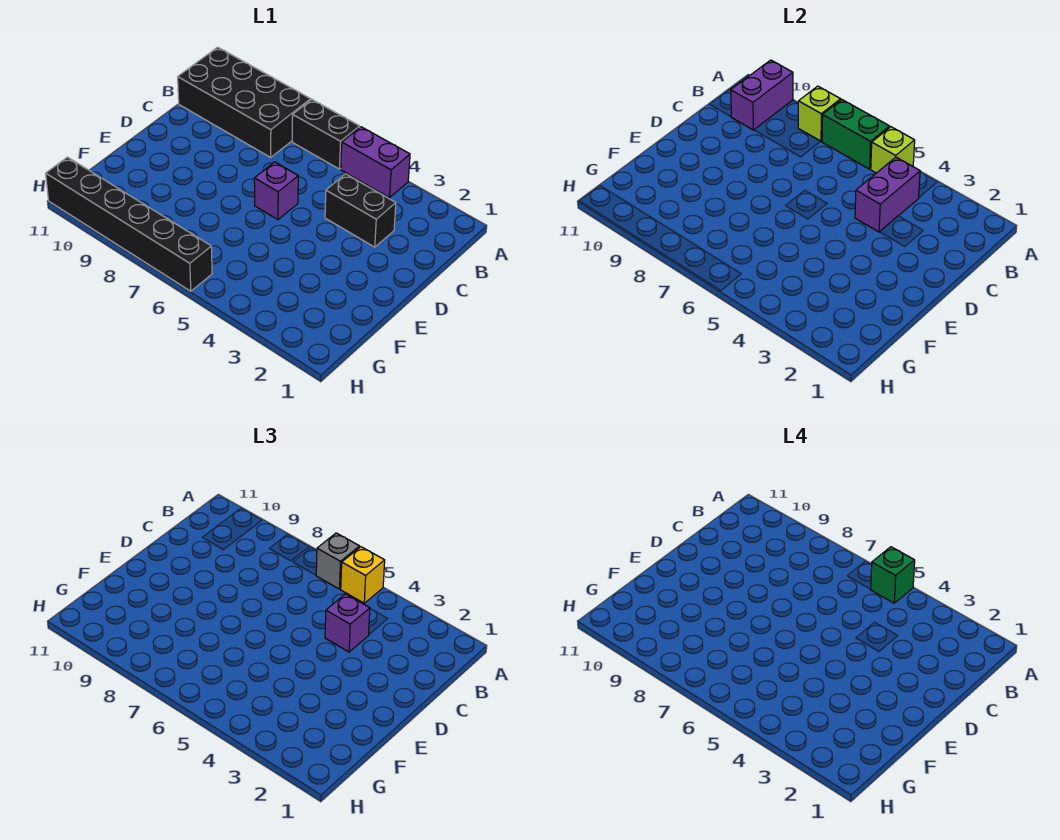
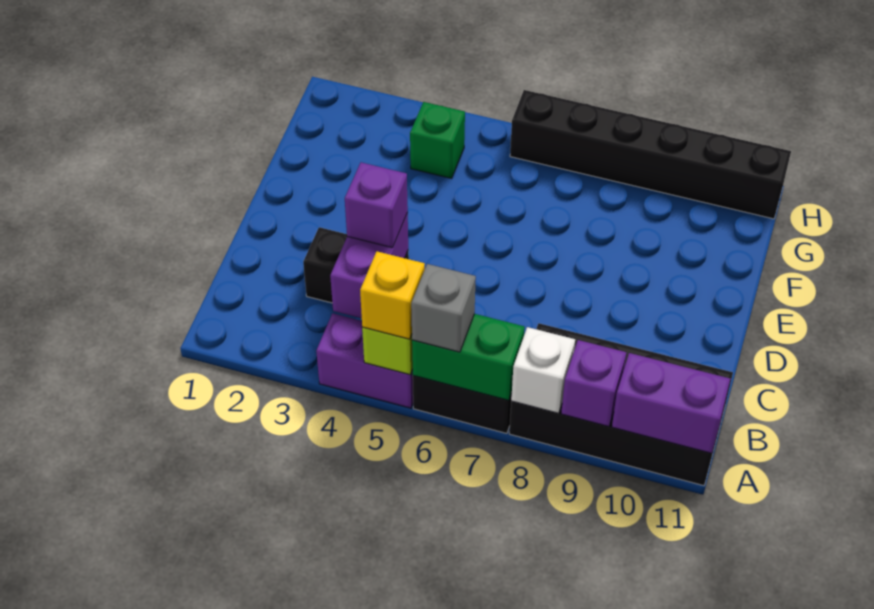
green 1x1 brick [871,547,915,603] -> green 1x1 brick moved to [410,102,465,178]
lime 1x1 brick [798,86,841,141] -> white 1x1 brick [511,327,575,413]
purple 1x2 brick [731,60,793,130] -> purple 1x2 brick turned to [612,353,730,453]
purple 1x1 brick [254,162,298,220] -> purple 1x1 brick moved to [561,340,626,426]

